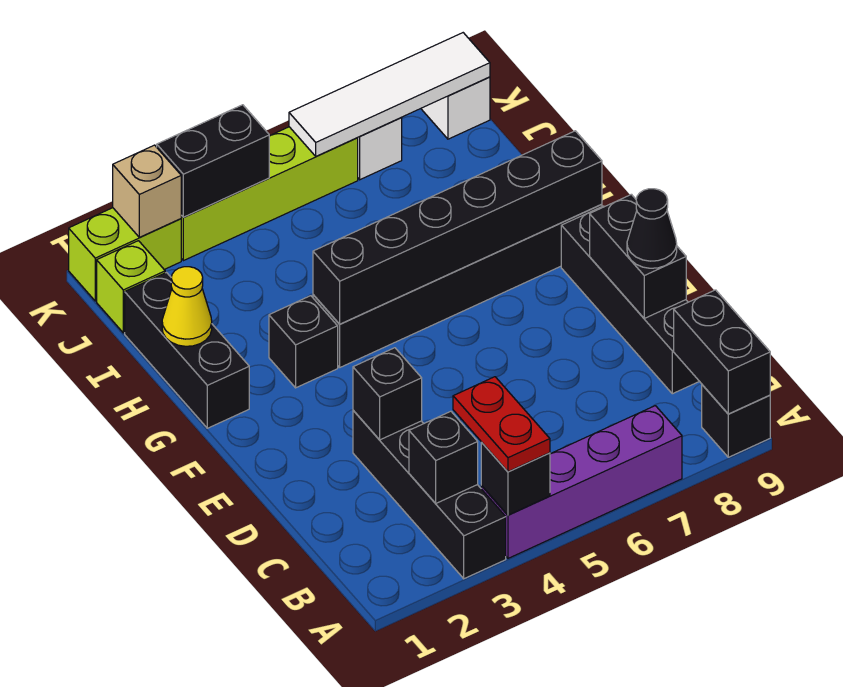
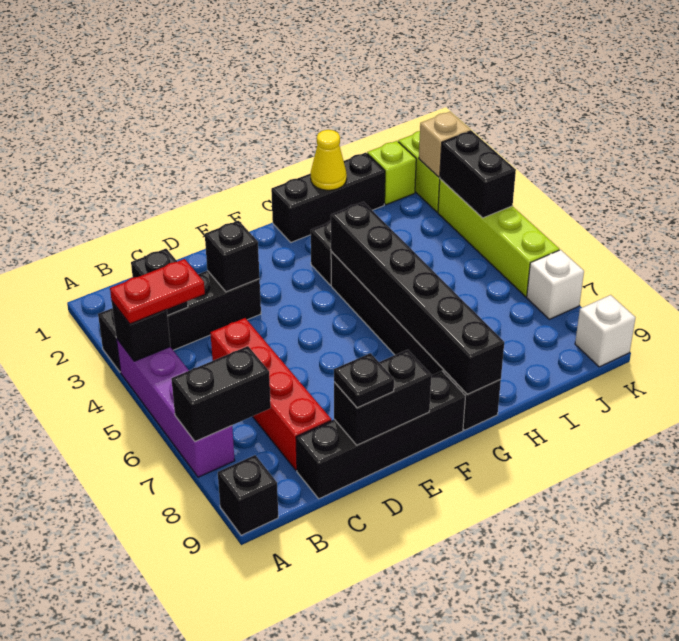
black 1x2 brick [674,290,770,414] -> black 1x2 brick moved to [171,346,271,441]
none -> red 1x4 brick [210,318,331,470]
black 1x1 cone [627,189,677,268] -> black 1x1 plate [334,353,394,408]
white 1x4 tile [289,33,490,156] -> none

